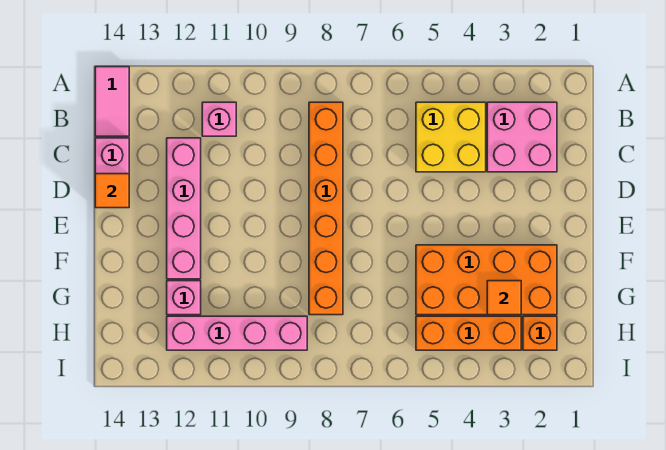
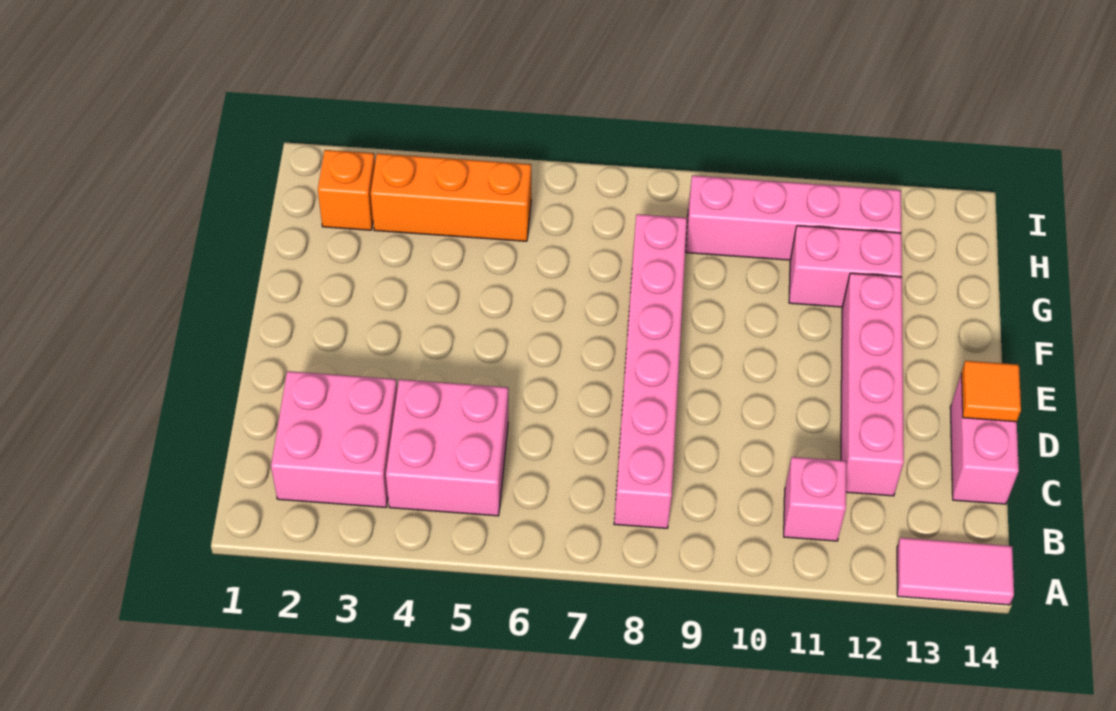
pink 1x2 tile [95,67,129,136] -> pink 1x2 tile turned to [897,538,1014,605]
yellow 2x2 brick [416,102,486,172] -> pink 2x2 brick [386,379,508,516]
orange 1x6 brick [309,102,343,315] -> pink 1x6 brick [614,214,687,528]
orange 2x4 brick [416,245,557,315] -> none
orange 1x1 tile [487,281,521,315] -> none
pink 1x1 brick [167,281,201,315] -> pink 1x2 brick [789,226,902,307]

